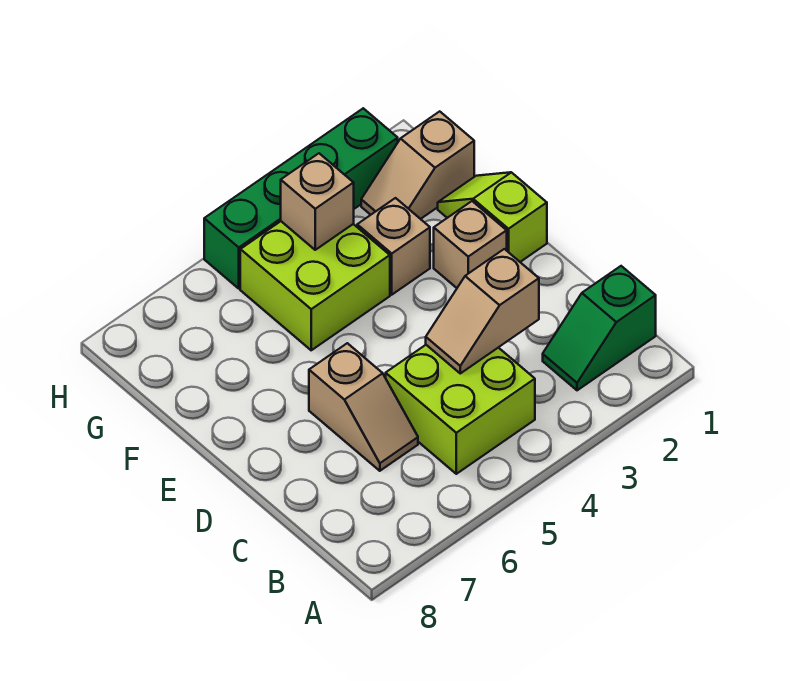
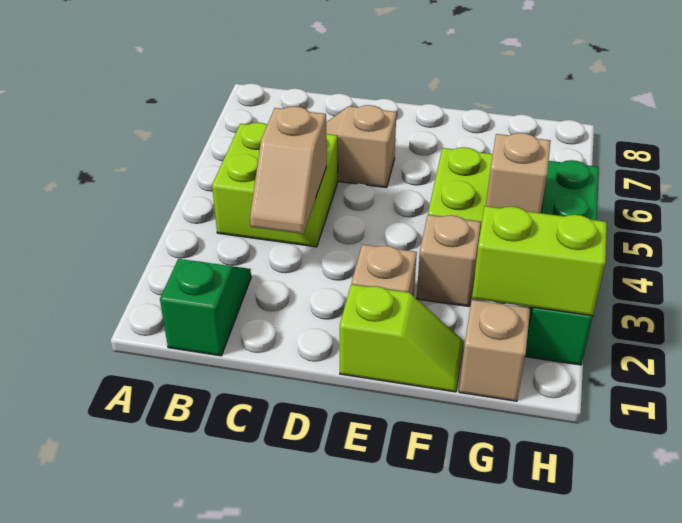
tan 1x2 slope [426,249,539,373] -> tan 1x2 slope turned to [250,106,327,234]
none -> lime 1x2 brick [472,206,607,316]

